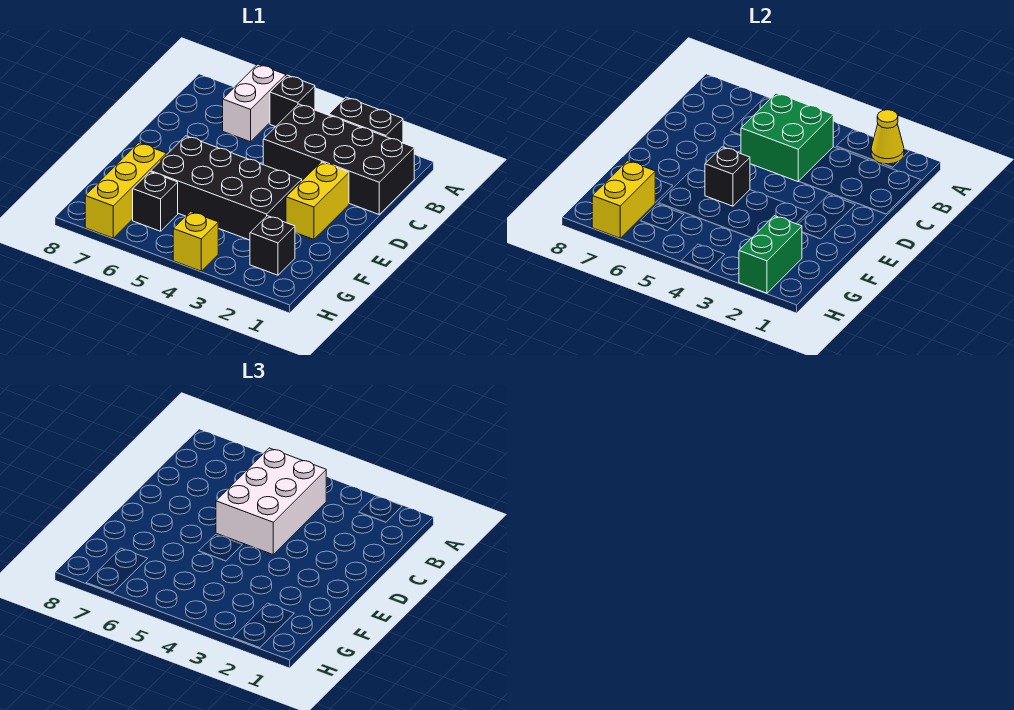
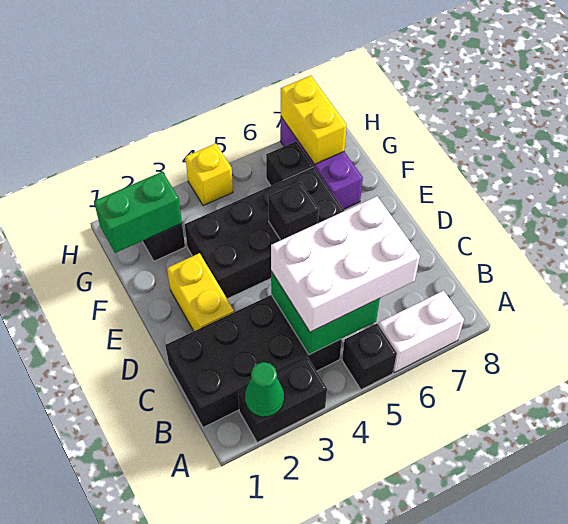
yellow 1x1 cone [871,110,904,164] -> green 1x1 cone [245,362,284,417]
white 1x2 brick [223,64,286,142] -> white 1x2 brick turned to [378,291,464,373]
white 2x3 brick [216,448,326,554] -> white 2x3 brick turned to [271,196,420,332]
yellow 1x3 brick [85,143,166,238] -> purple 1x3 brick [280,117,363,209]
green 1x2 brick [739,216,802,293] -> green 1x2 brick turned to [94,172,182,253]

